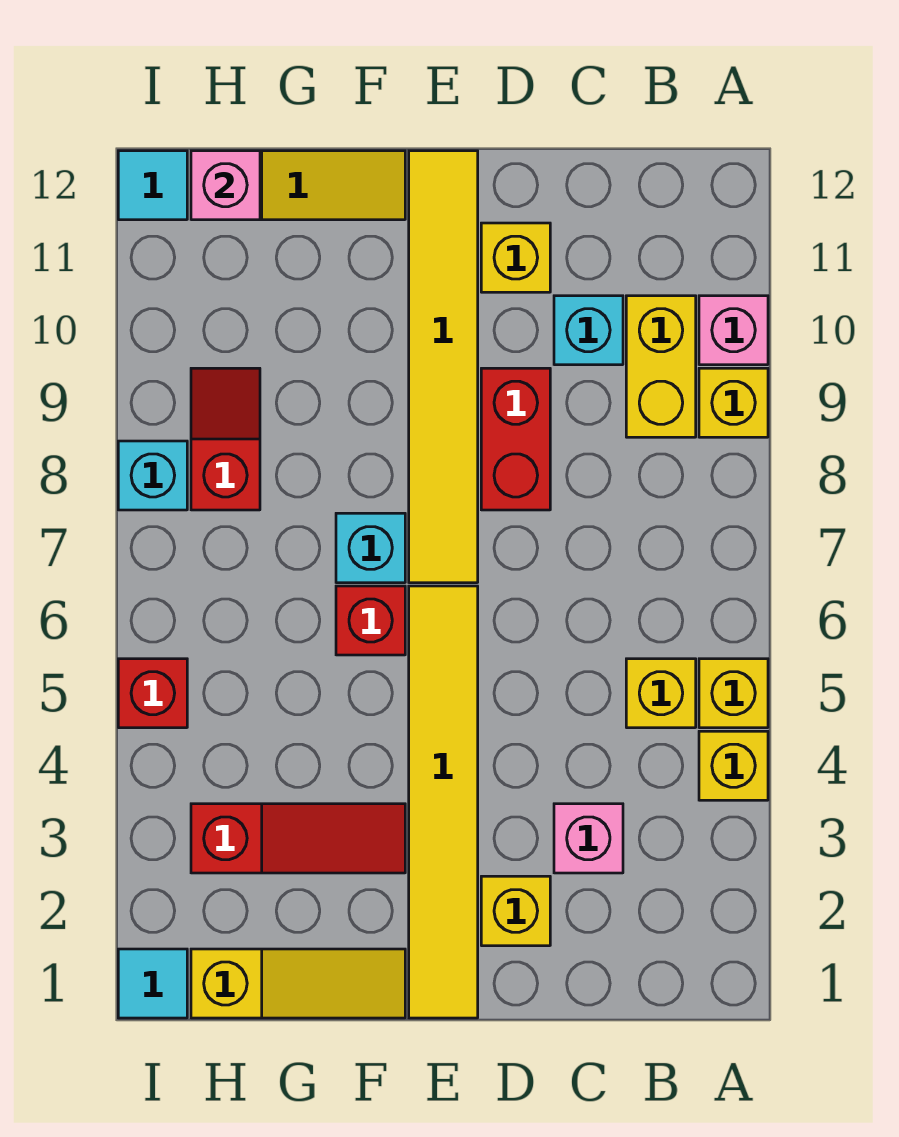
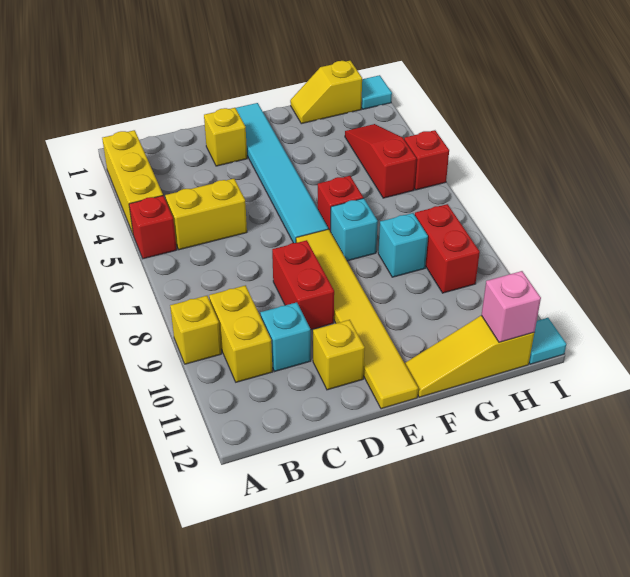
yellow 1x1 brick [699,731,768,800] -> yellow 1x3 brick [102,130,163,234]
yellow 1x1 brick [699,659,768,728] -> red 1x1 brick [129,196,177,259]
pink 1x1 brick [699,296,768,365] -> none
yellow 1x1 brick [626,659,696,728] -> yellow 1x2 brick [165,179,247,250]
pink 1x1 brick [554,804,623,873] -> none
yellow 1x6 tile [409,586,478,1018] -> cyan 1x6 tile [236,103,328,243]
yellow 1x3 slope [191,949,405,1018] -> yellow 1x2 slope [290,61,362,124]
red 1x3 slope [191,804,405,873] -> red 1x3 slope turned to [345,124,417,198]
red 1x2 slope [191,368,260,510] -> red 1x2 brick [415,204,480,293]
cyan 1x1 brick [118,441,187,510] -> cyan 1x1 brick moved to [378,213,428,277]

